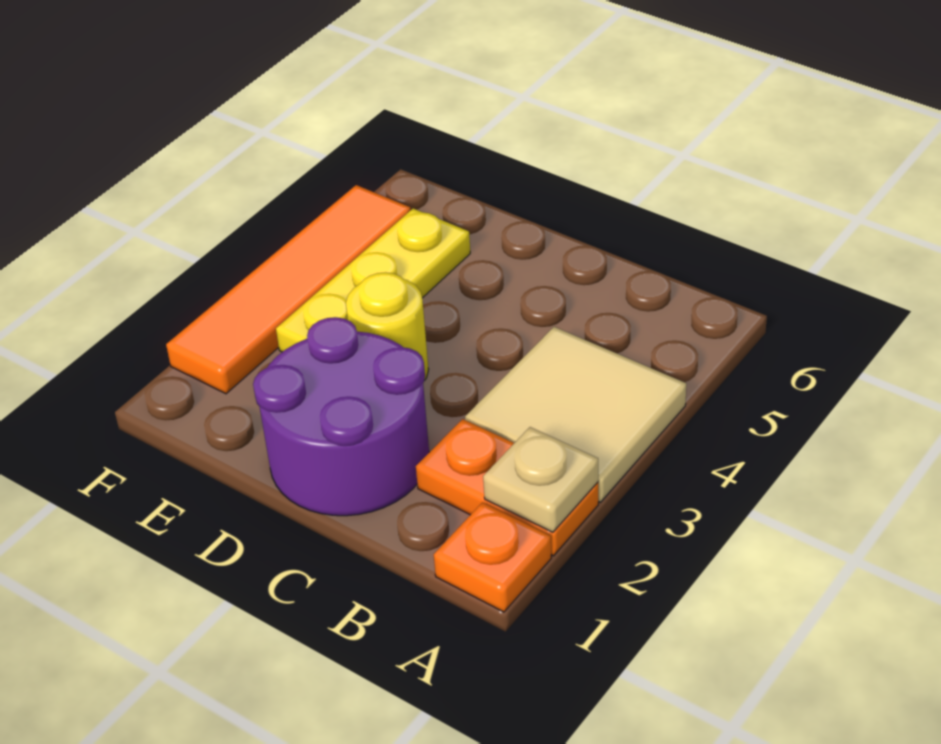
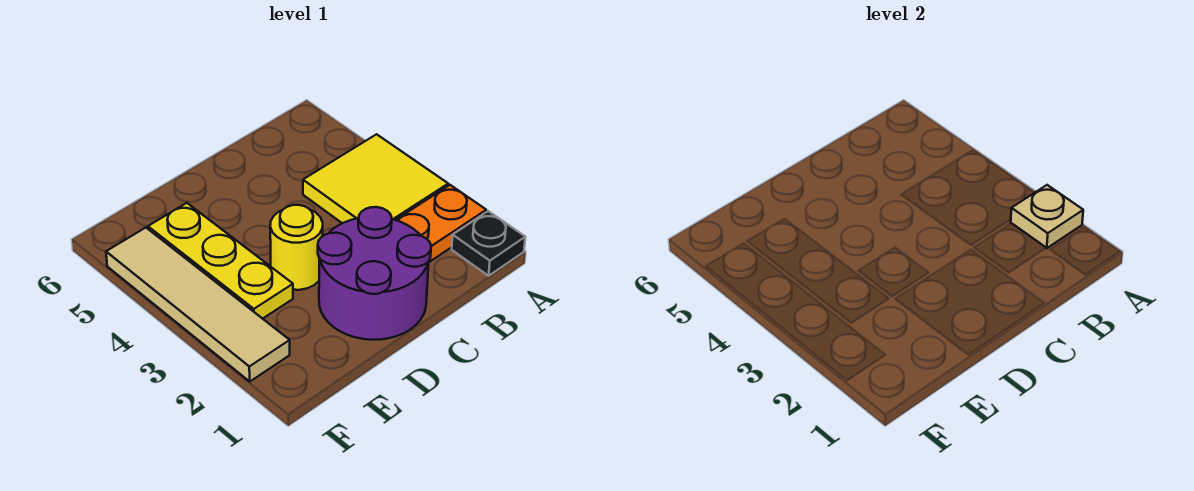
orange 1x1 plate [434,503,551,612] -> black 1x1 plate [452,211,525,276]
tan 2x2 tile [465,327,686,502] -> yellow 2x2 tile [303,134,448,223]
orange 1x4 tile [166,185,410,394] -> tan 1x4 tile [106,228,290,381]

